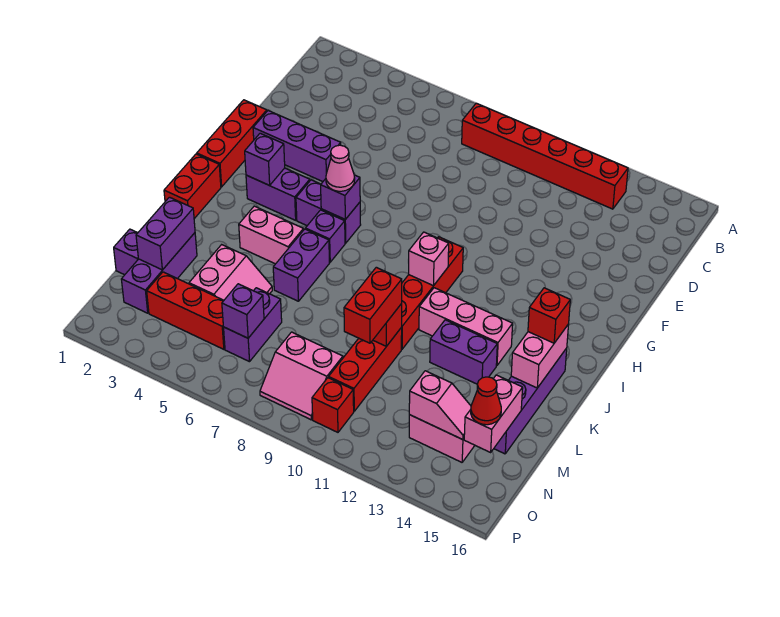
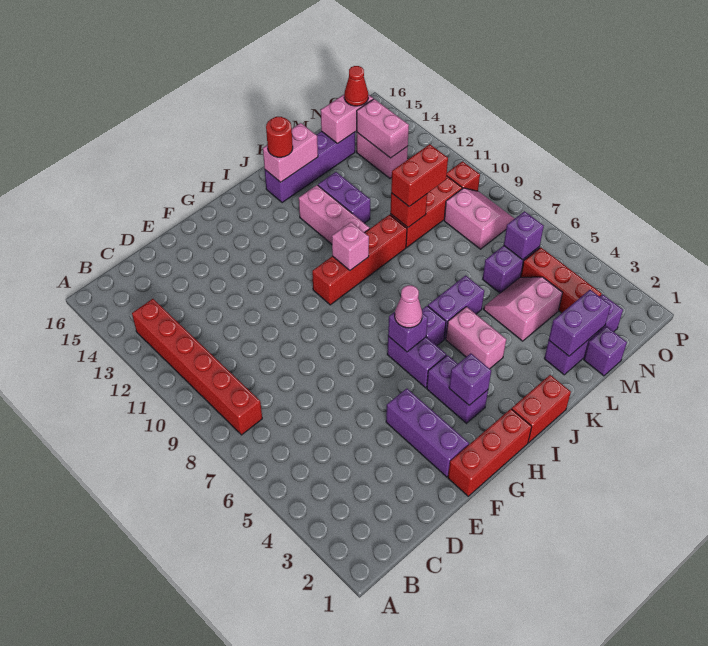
red 1x1 brick [528,288,570,343] -> red 1x1 round brick [266,117,293,157]
pink 1x2 slope [409,371,471,440] -> pink 1x2 brick [357,99,409,158]

